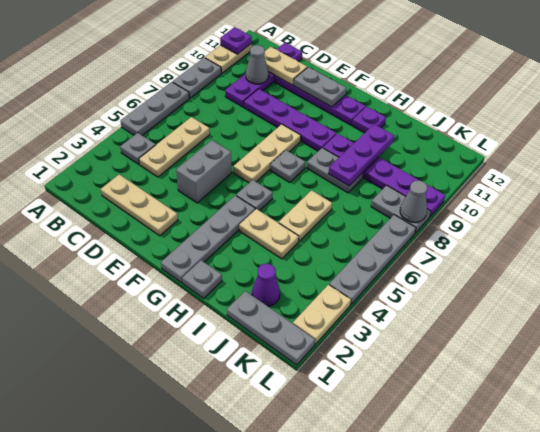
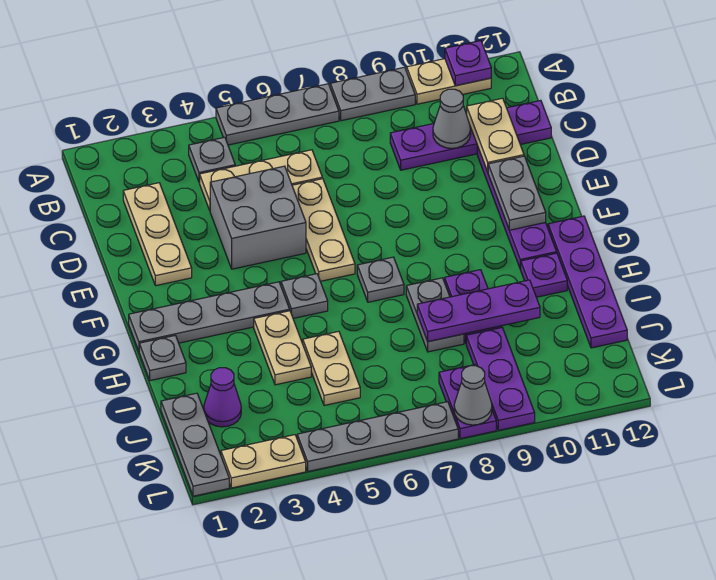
purple 1x4 plate [244,89,336,151] -> purple 1x4 plate moved to [548,216,627,348]
grey 1x2 brick [176,140,232,203] -> grey 2x2 brick [210,166,306,269]
tan 1x3 plate [233,124,301,183] -> tan 1x3 plate turned to [292,179,355,281]
tan 1x2 plate [279,190,332,241] -> tan 1x2 plate turned to [303,331,360,406]
grey 1x2 plate [371,185,431,233] -> purple 1x2 plate [439,365,496,439]

